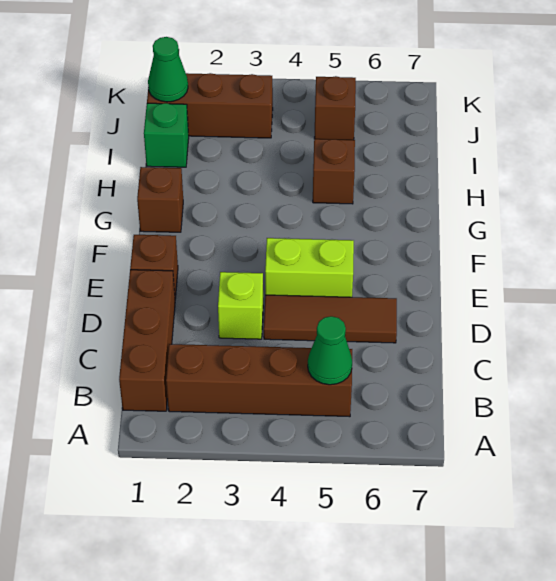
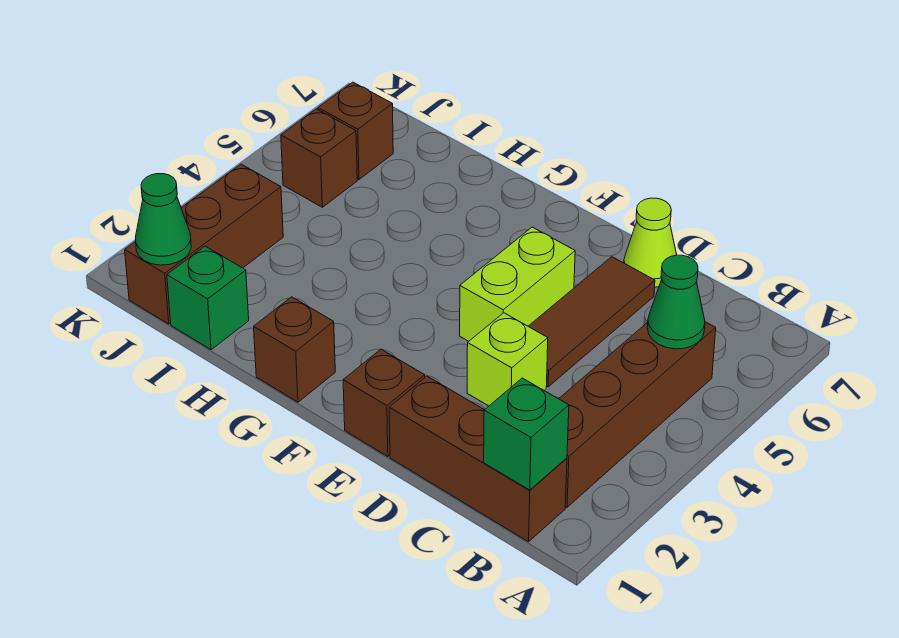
none -> green 1x1 brick [484,378,569,490]
none -> lime 1x1 cone [624,198,677,287]
brown 1x1 brick [313,139,355,204] -> brown 1x1 brick moved to [318,82,393,179]

